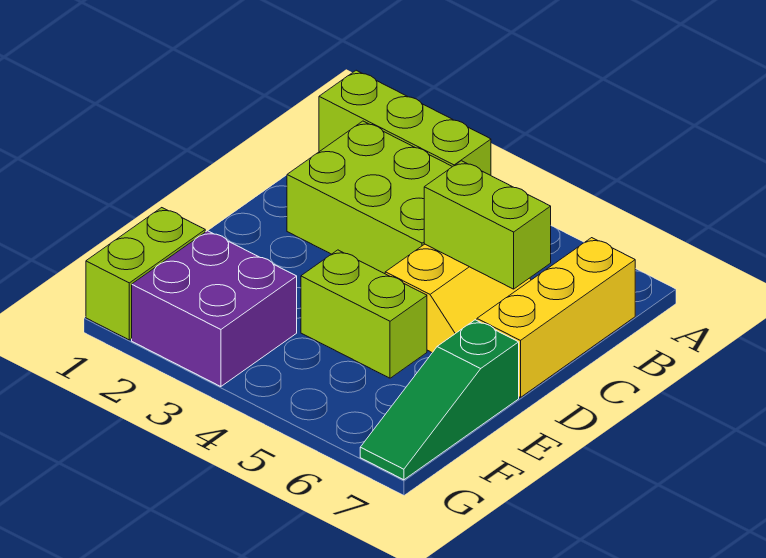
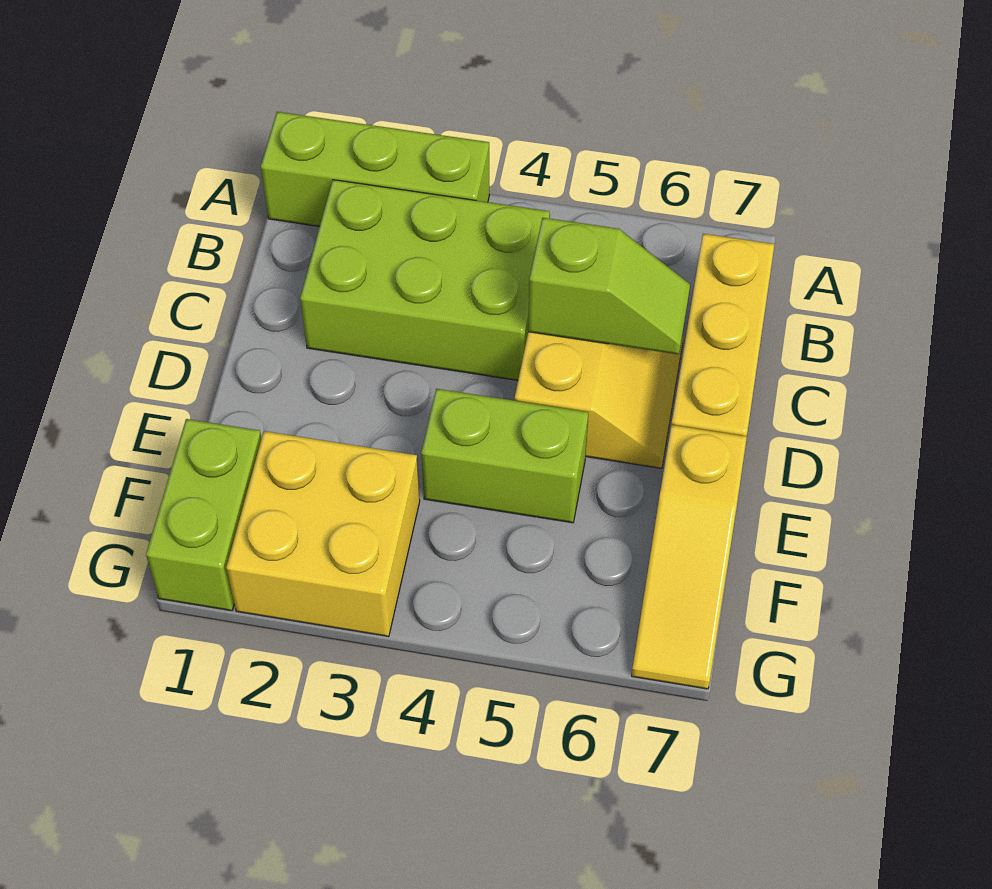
lime 1x2 brick [424,161,551,289] -> lime 1x2 slope [528,218,690,354]
green 1x3 slope [360,320,519,480] -> yellow 1x3 slope [632,425,747,689]
purple 2x2 brick [132,231,297,387] -> yellow 2x2 brick [226,431,420,637]

